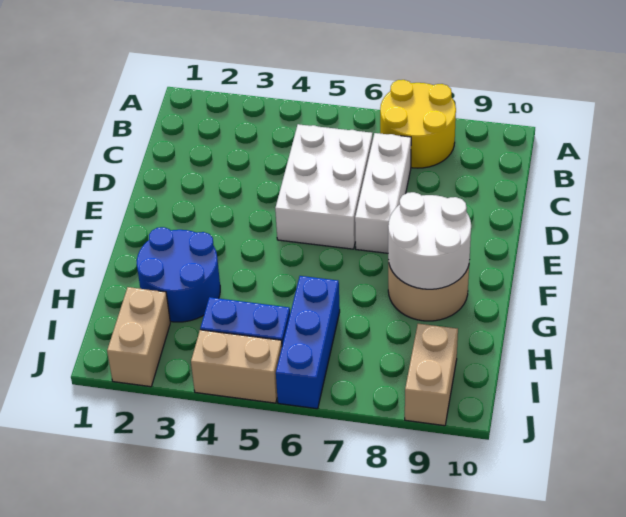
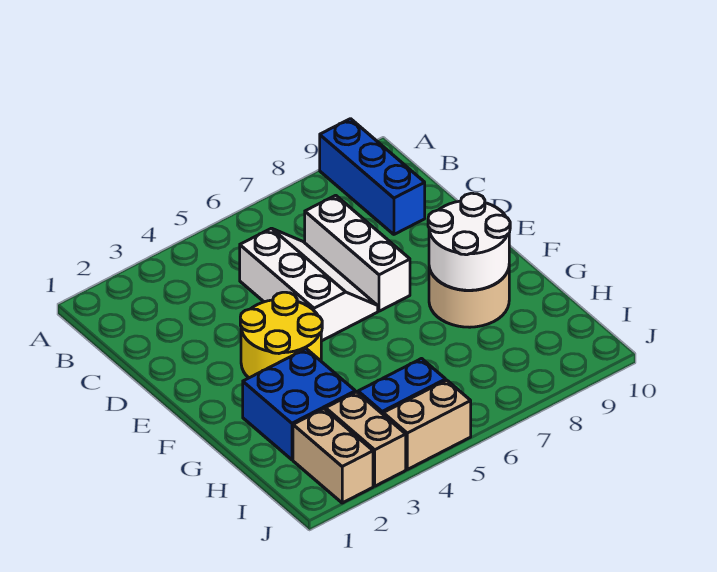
yellow 2x2 round brick [380,80,456,168] -> yellow 2x2 round brick moved to [240,292,322,378]
white 2x3 brick [275,124,373,249] -> white 2x3 slope [240,228,378,341]
blue 2x2 round brick [137,227,220,322] -> blue 2x2 brick [243,349,355,460]
blue 1x3 brick [276,276,340,409] -> blue 1x3 brick moved to [320,119,425,234]
tan 1x2 brick [405,324,458,426] -> tan 1x2 brick moved to [326,392,406,486]

